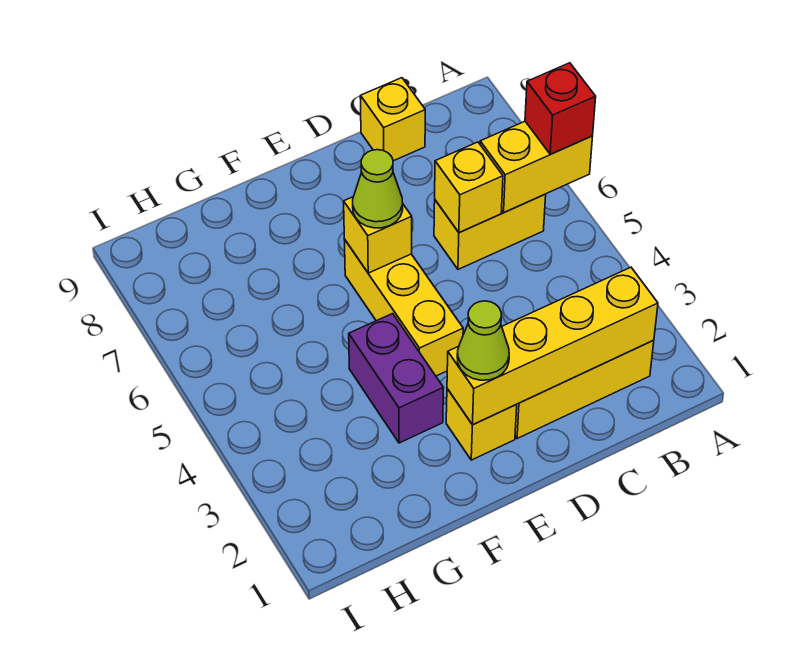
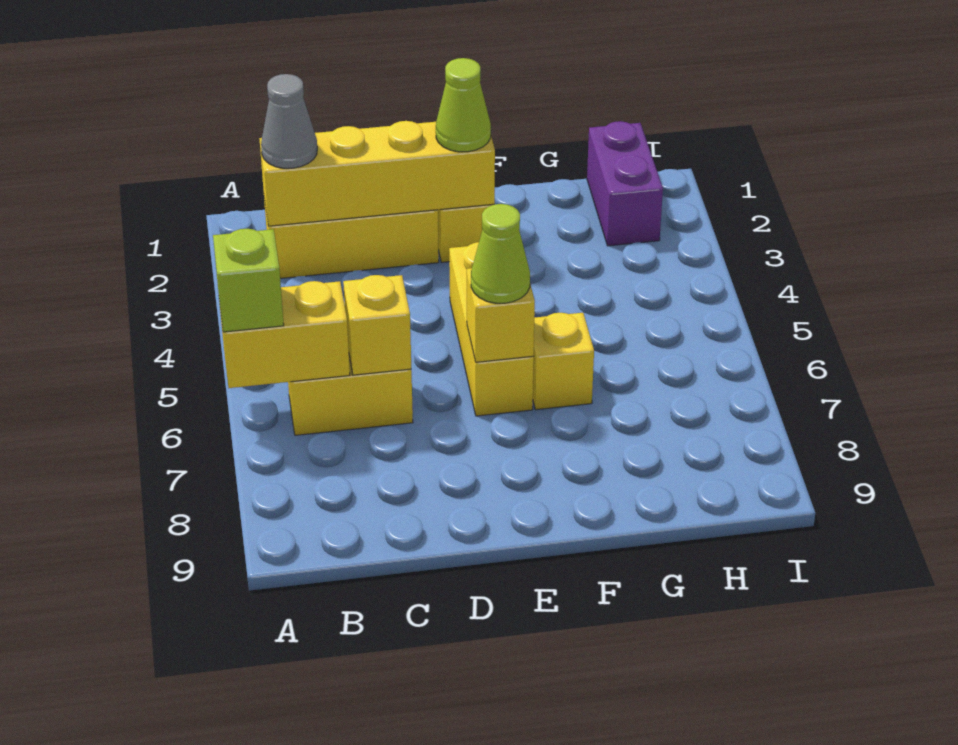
red 1x1 brick [525,63,596,154] -> lime 1x1 brick [213,228,284,332]
none -> grey 1x1 cone [261,74,317,168]
yellow 1x1 brick [360,78,425,161] -> yellow 1x1 brick moved to [533,313,594,410]
purple 1x2 brick [349,314,443,443] -> purple 1x2 brick moved to [587,121,663,246]

